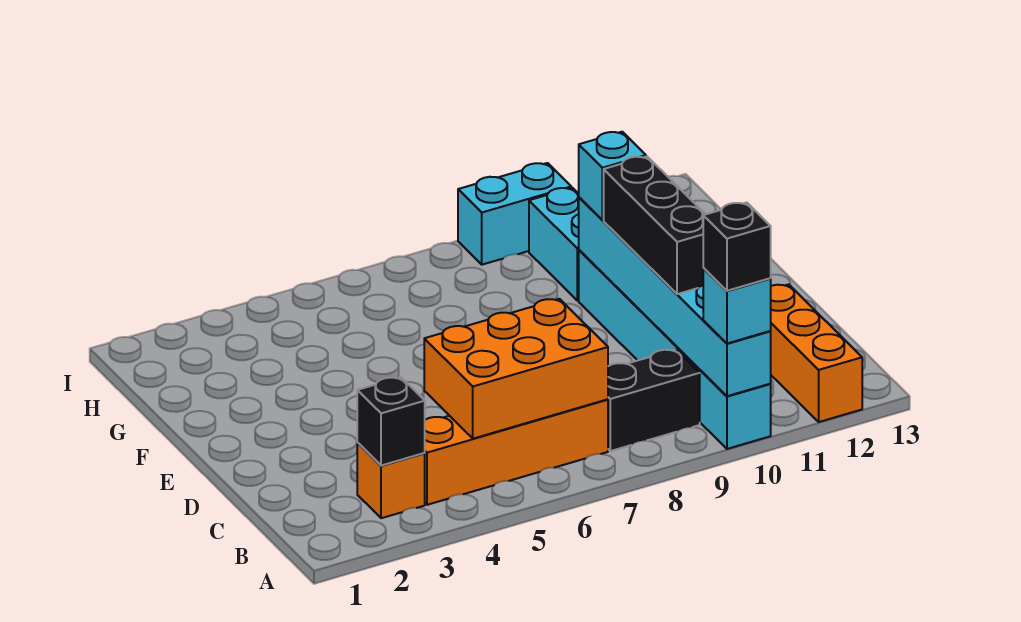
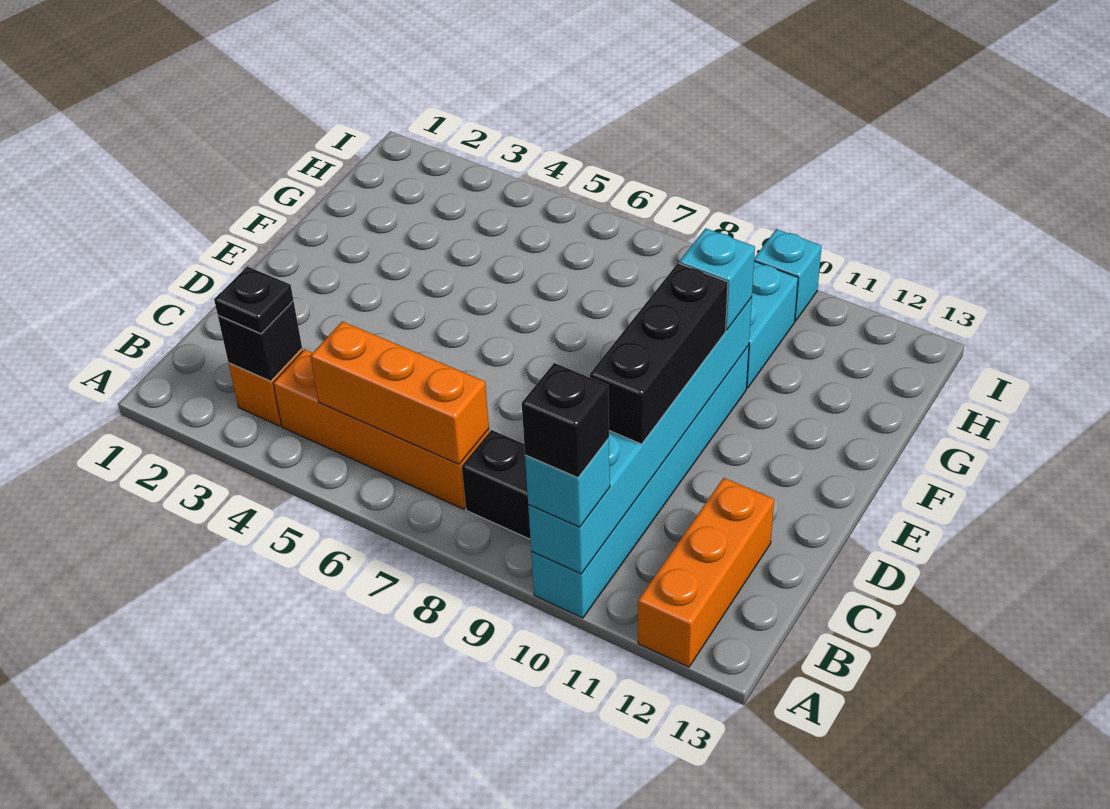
none -> black 1x1 plate [214,266,293,334]
orange 2x3 brick [424,299,608,439] -> orange 1x3 brick [310,321,489,464]
cyan 1x2 brick [458,163,571,265] -> cyan 1x1 brick [754,229,822,321]

